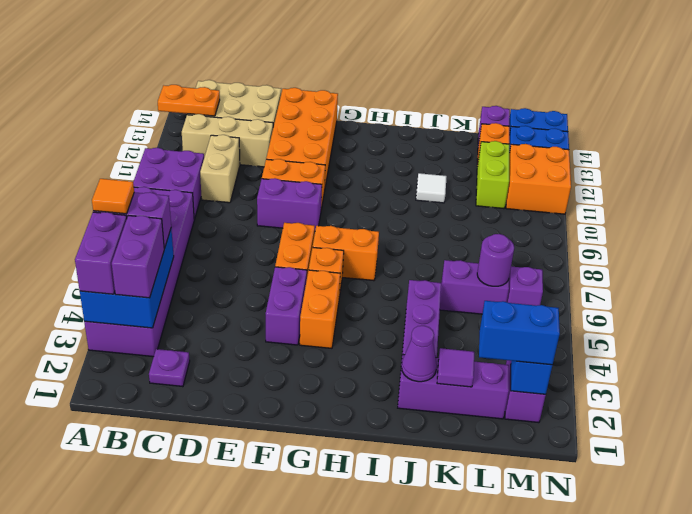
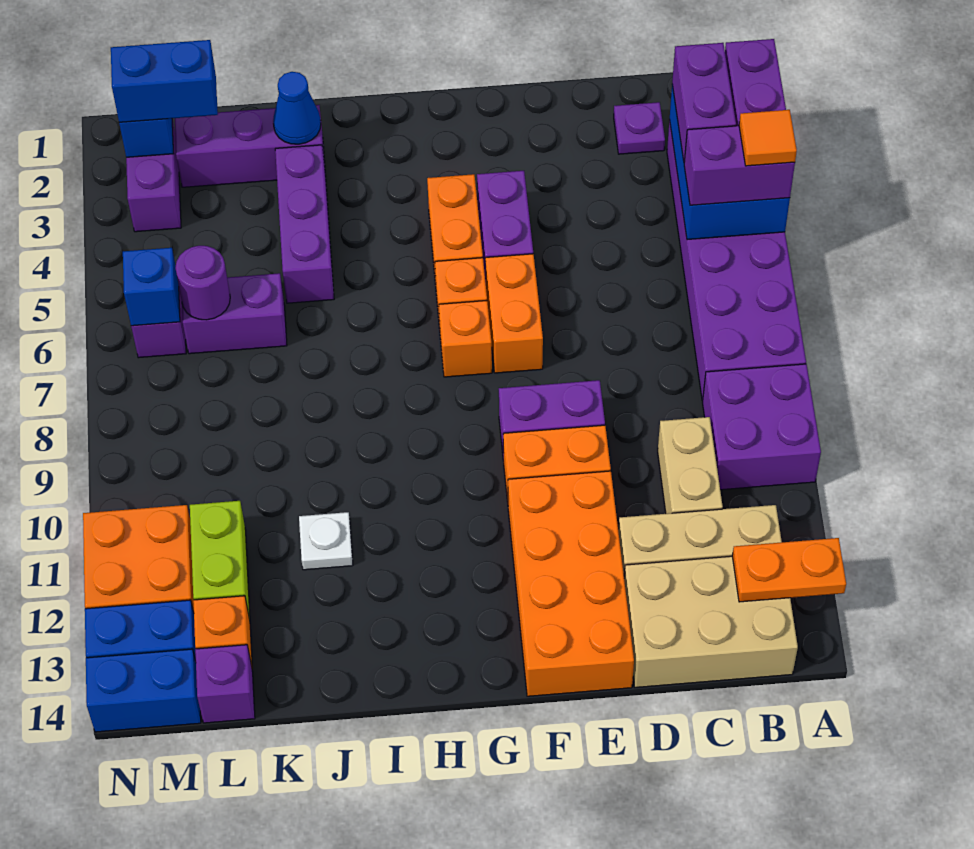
orange 1x2 brick [313,226,379,281] -> orange 1x1 brick [439,301,492,377]
purple 1x1 cone [401,326,437,382] -> blue 1x1 cone [273,72,321,144]
white 1x1 tile [416,173,447,203] -> white 1x1 plate [299,512,353,570]
purple 1x1 tile [437,348,474,387] -> none
none -> blue 1x1 brick [123,248,180,326]

